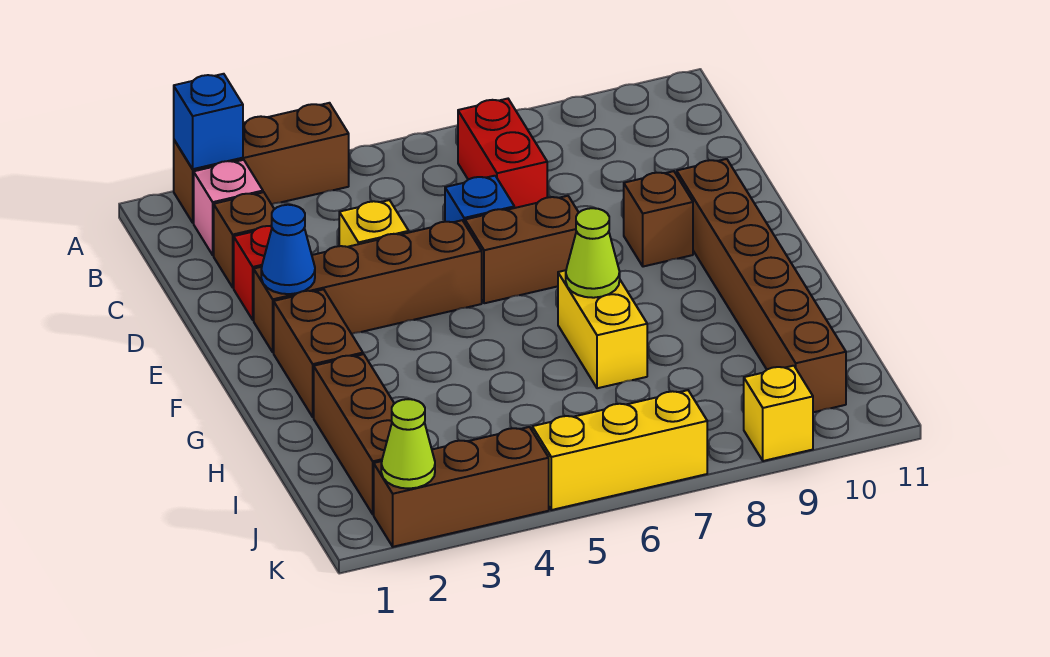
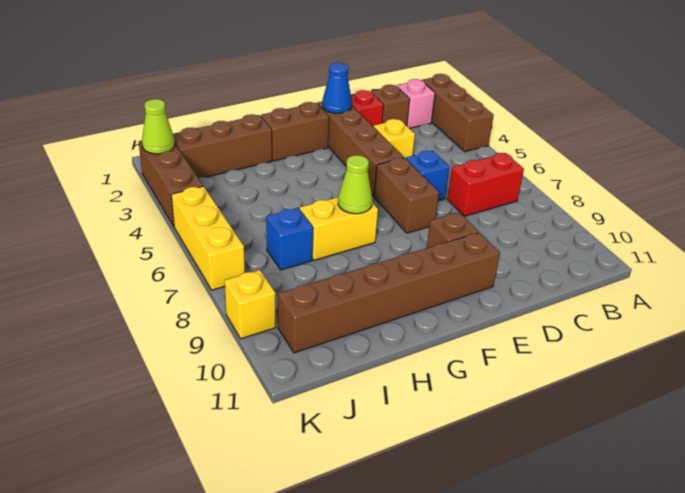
blue 1x1 brick [174,74,243,169] -> blue 1x1 brick moved to [266,208,313,270]

